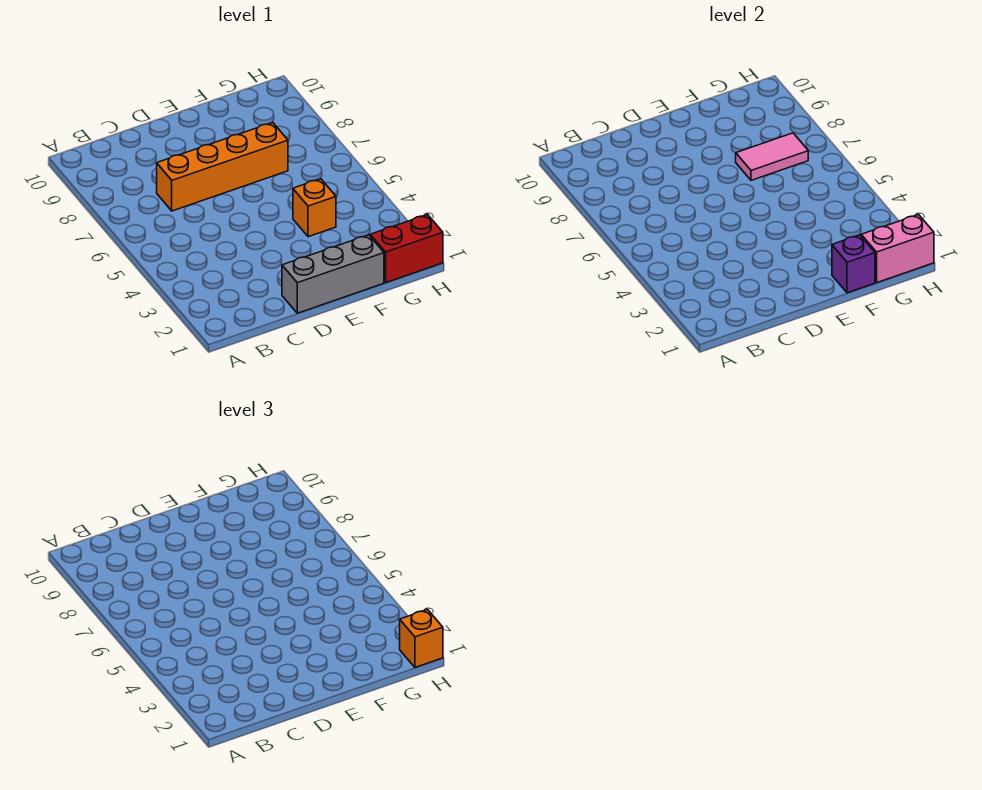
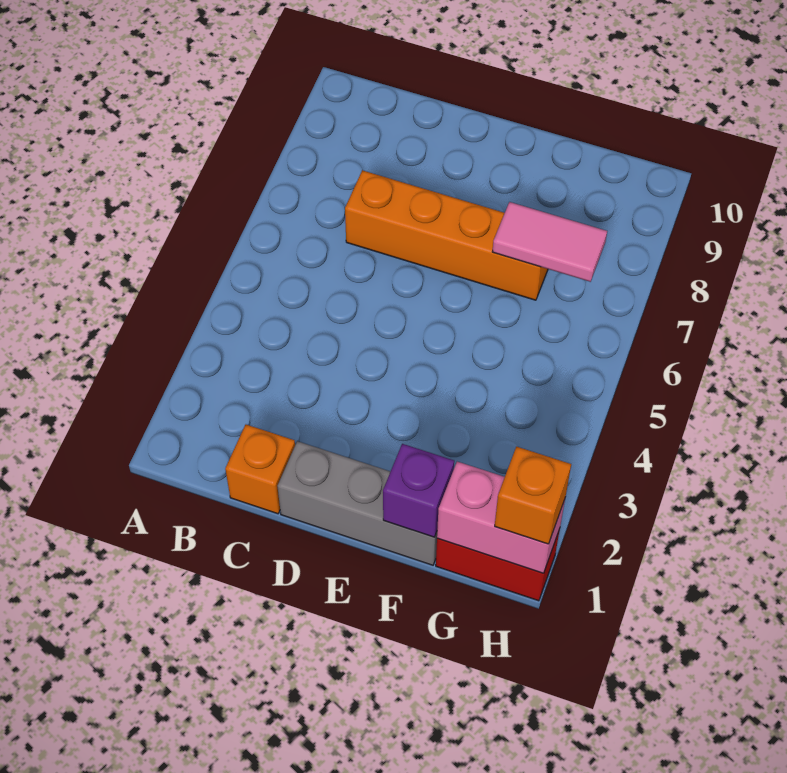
orange 1x1 brick [293,179,336,237] -> orange 1x1 brick moved to [225,425,295,514]

